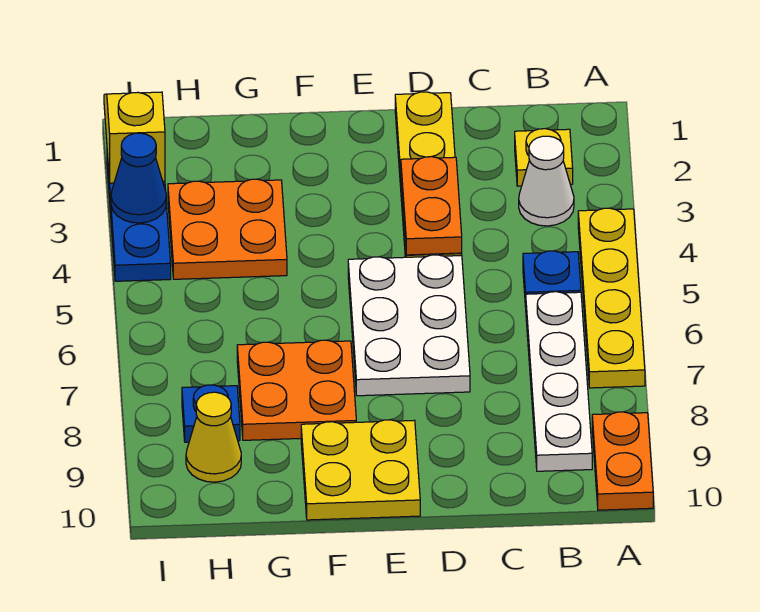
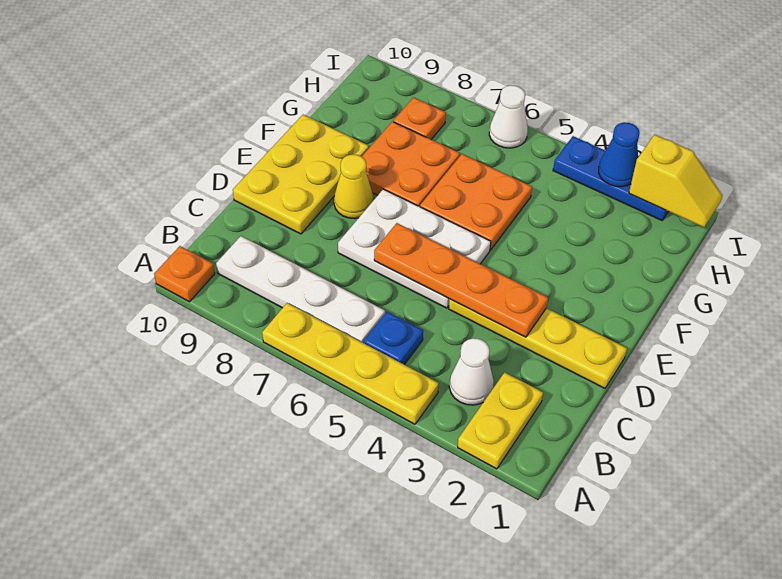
orange 1x2 plate [592,412,653,510] -> orange 1x1 plate [154,246,215,302]
yellow 1x1 plate [515,129,573,186] -> yellow 1x2 plate [458,372,543,469]
orange 1x2 plate [401,157,462,255] -> orange 1x4 plate [374,223,548,337]
yellow 2x2 plate [301,420,420,520] -> yellow 2x3 plate [233,115,369,234]
orange 2x2 plate [168,179,287,279] -> orange 2x2 plate moved to [420,154,532,250]
blue 1x1 plate [182,385,240,442] -> orange 1x1 plate [393,98,446,139]
yellow 1x1 cone [186,392,241,482] -> yellow 1x1 cone moved to [334,154,374,219]
none -> white 1x1 cone [489,85,528,148]

